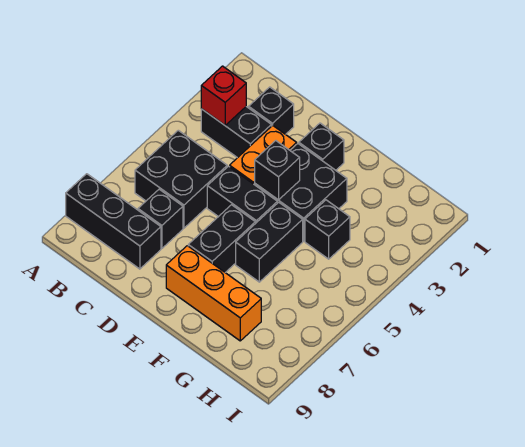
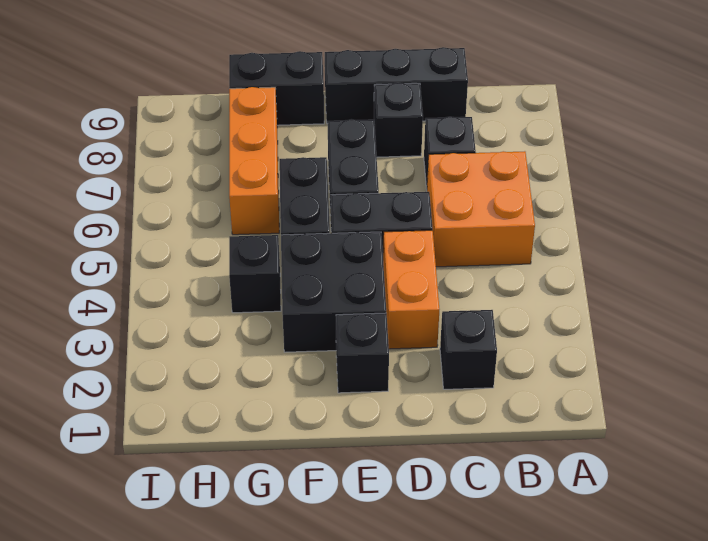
black 1x3 brick [66,174,161,269] -> black 1x3 brick moved to [325,47,468,124]
black 1x2 brick [201,107,271,158] -> black 1x2 brick moved to [229,51,324,125]
red 1x1 brick [201,66,246,125] -> none
black 2x2 brick [135,130,227,228] -> orange 2x2 brick [427,151,535,267]
black 1x1 brick [255,141,300,200] -> black 1x1 brick moved to [374,83,423,157]
orange 1x3 brick [166,246,261,341] -> orange 1x3 brick turned to [229,87,279,235]

